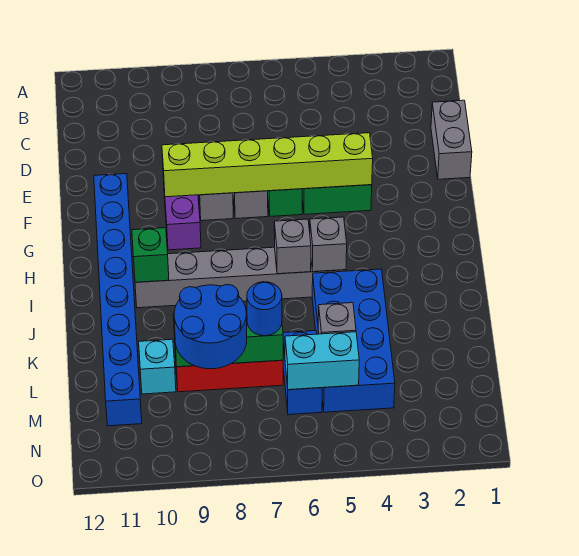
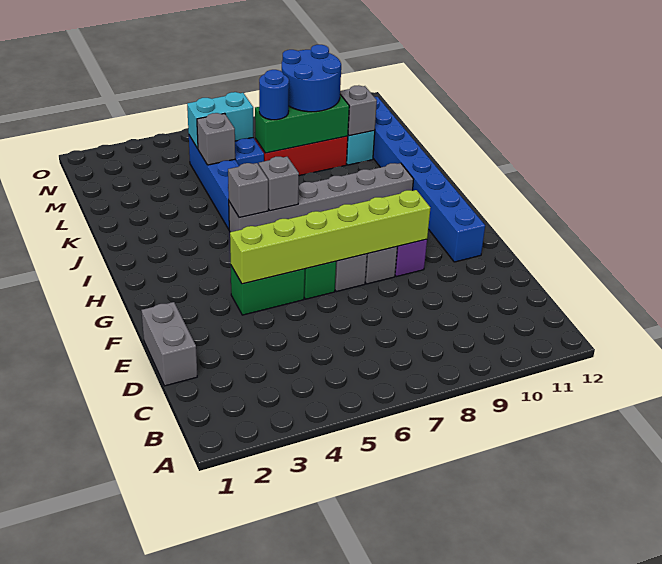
green 1x1 brick [132,228,169,282] -> none
blue 2x4 brick [312,269,395,412] -> blue 1x4 brick [189,136,239,229]
none -> grey 1x1 brick [340,85,377,136]

